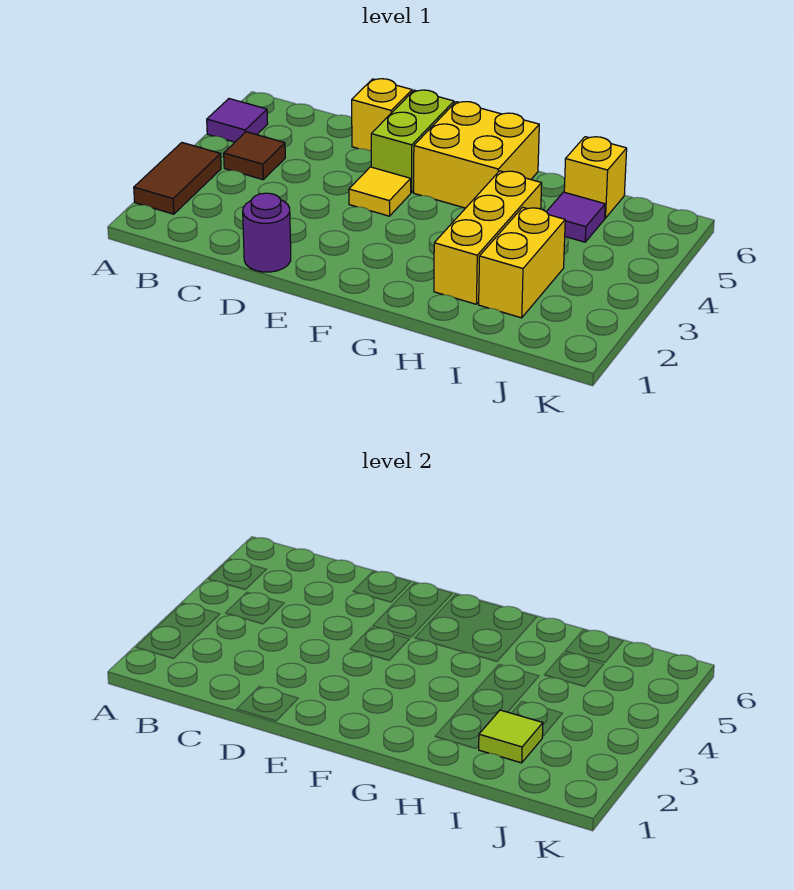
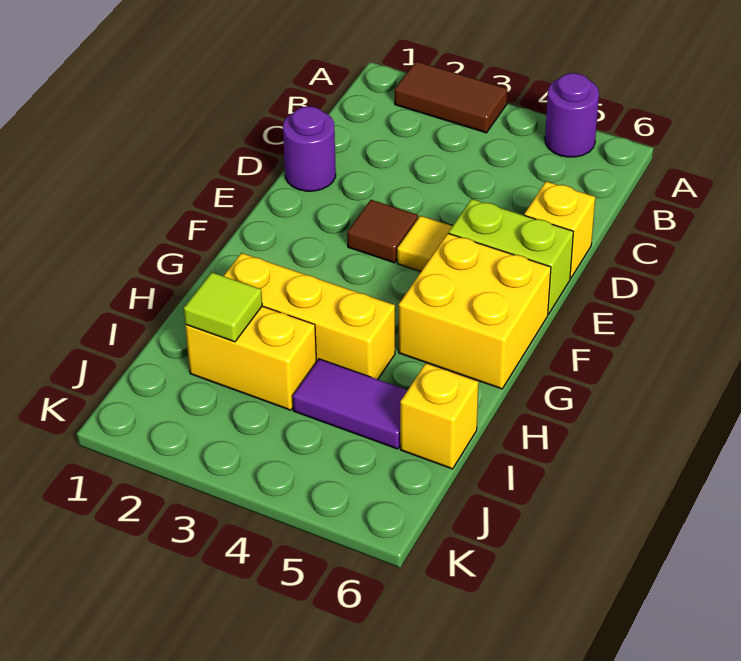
purple 1x1 tile [207,99,268,142] -> purple 1x1 round brick [545,73,599,157]
brown 1x1 tile [224,132,285,180] -> brown 1x1 tile moved to [347,200,418,263]
purple 1x1 tile [547,192,605,242] -> purple 1x2 tile [293,359,408,449]

